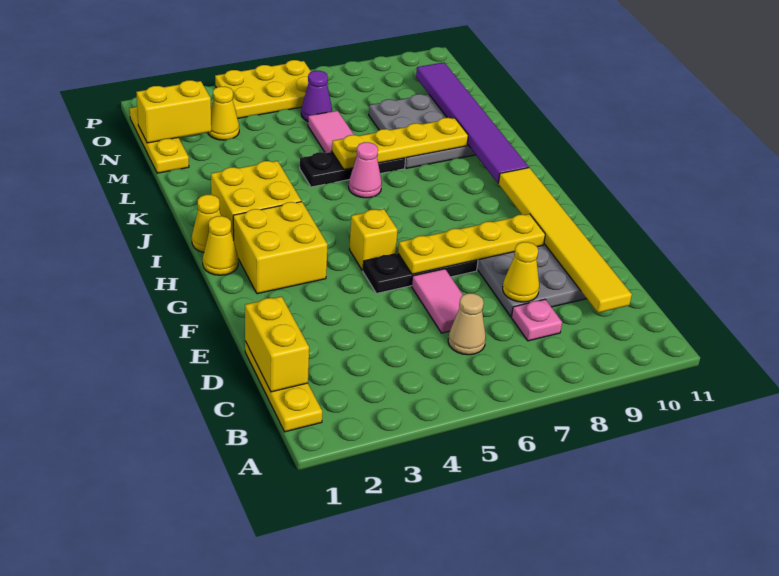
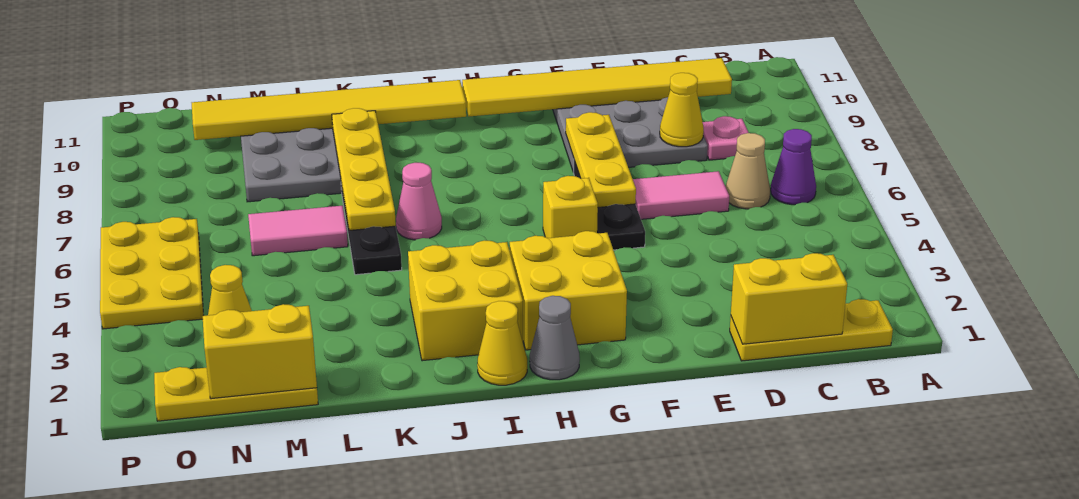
yellow 1x4 plate [398,214,545,274] -> yellow 1x3 plate [566,112,636,207]
yellow 1x1 cone [203,216,238,275] -> grey 1x1 cone [530,296,580,380]
purple 1x6 tile [416,62,529,183] -> yellow 1x6 tile [192,80,466,140]
yellow 1x2 brick [136,80,211,143] -> yellow 1x2 brick turned to [203,304,317,399]
purple 1x1 cone [301,71,332,121] -> purple 1x1 cone moved to [771,129,816,205]

